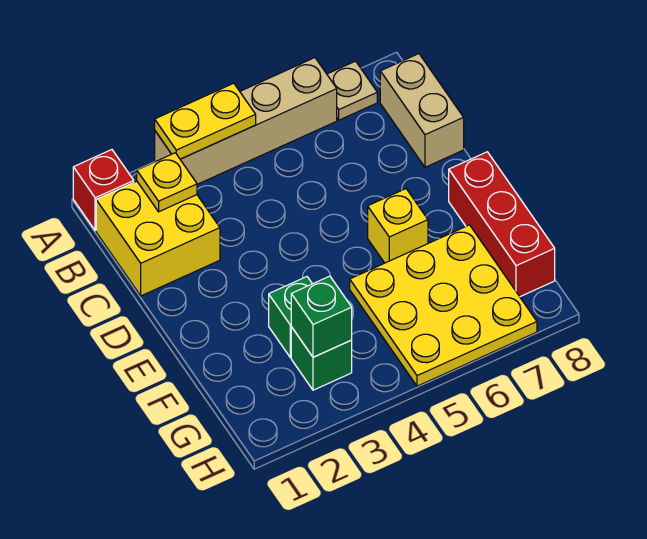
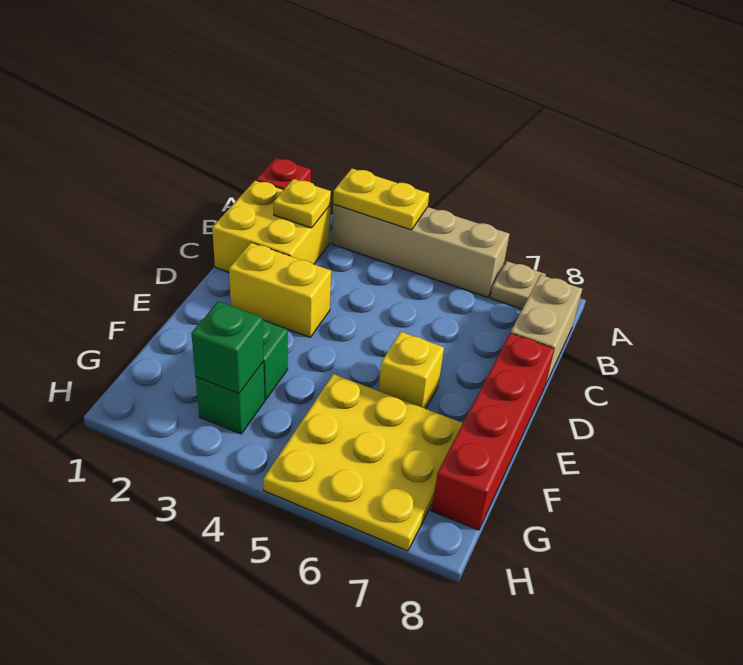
none -> yellow 1x2 brick [229,243,331,337]
red 1x3 brick [449,152,555,297] -> red 1x4 brick [431,333,554,530]

